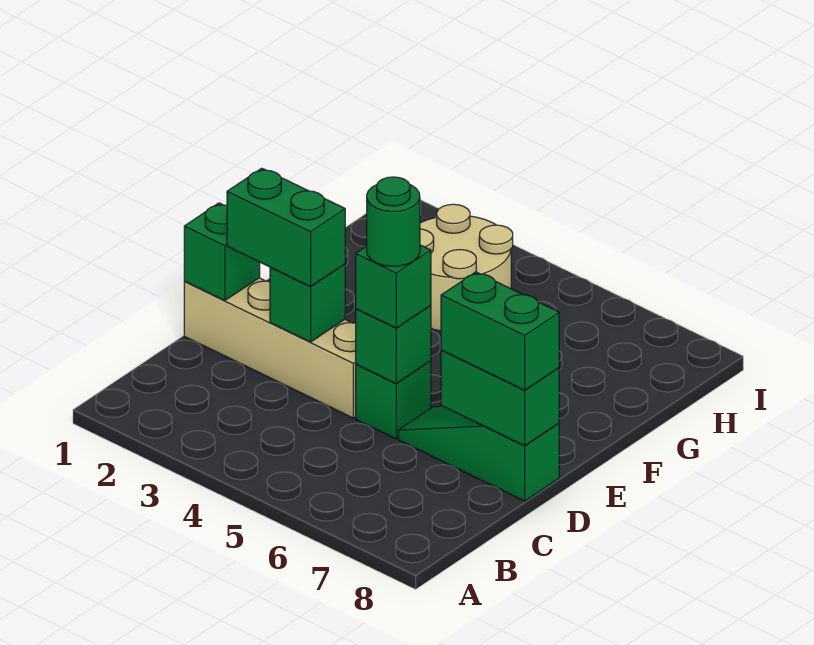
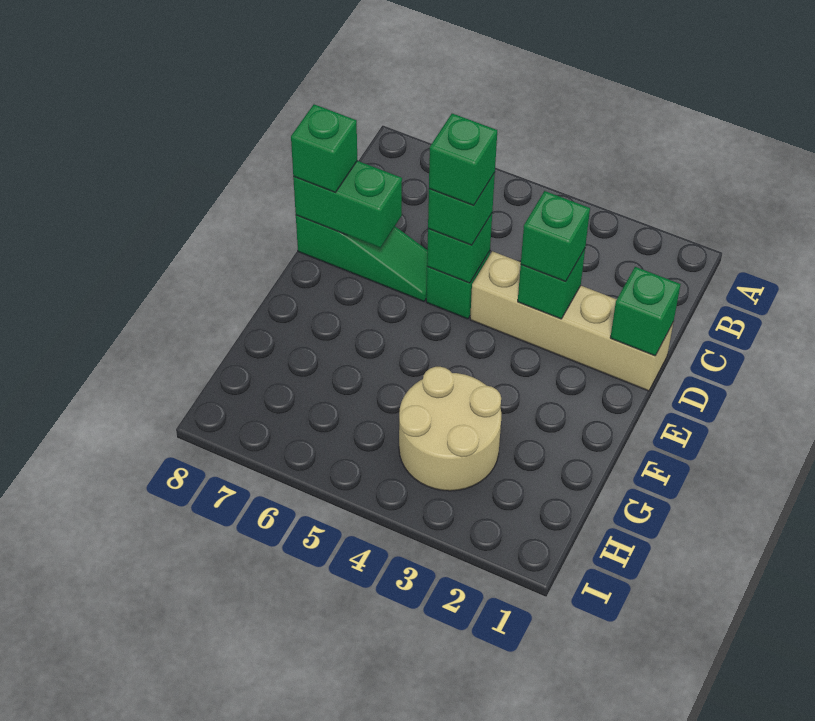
green 1x2 brick [227,168,345,287] -> green 1x1 brick [521,191,590,281]
green 1x1 round brick [367,177,420,266] -> green 1x1 brick [429,113,497,205]
green 1x2 brick [441,272,559,390] -> green 1x1 brick [291,104,357,192]

